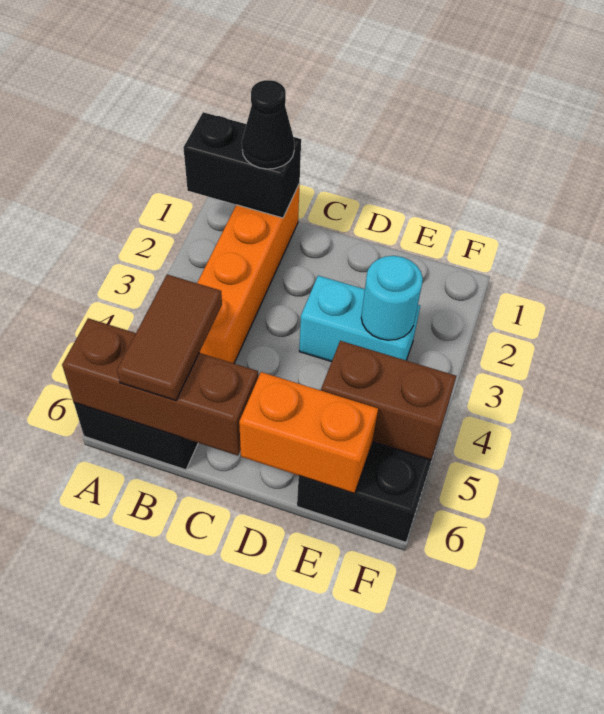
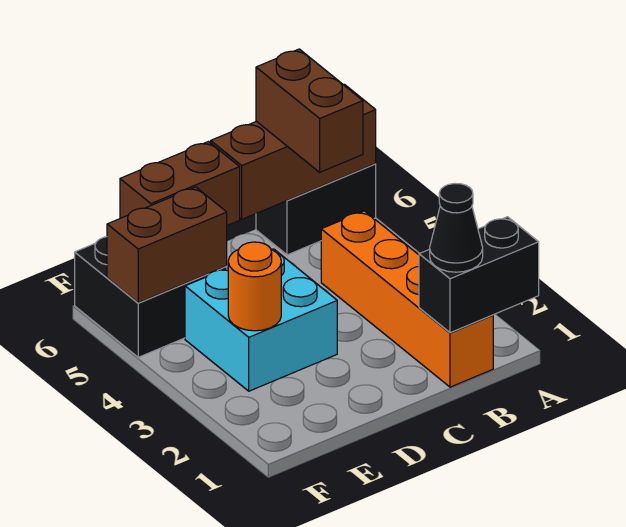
brown 1x2 tile [117,275,222,401] -> brown 1x2 brick [256,49,363,172]
cyan 1x2 brick [299,276,420,362] -> cyan 2x2 brick [185,249,337,391]
orange 1x2 brick [239,372,378,493] -> brown 1x2 brick [120,142,240,226]
cyan 1x1 round brick [361,256,423,340] -> orange 1x1 round brick [228,242,281,331]

